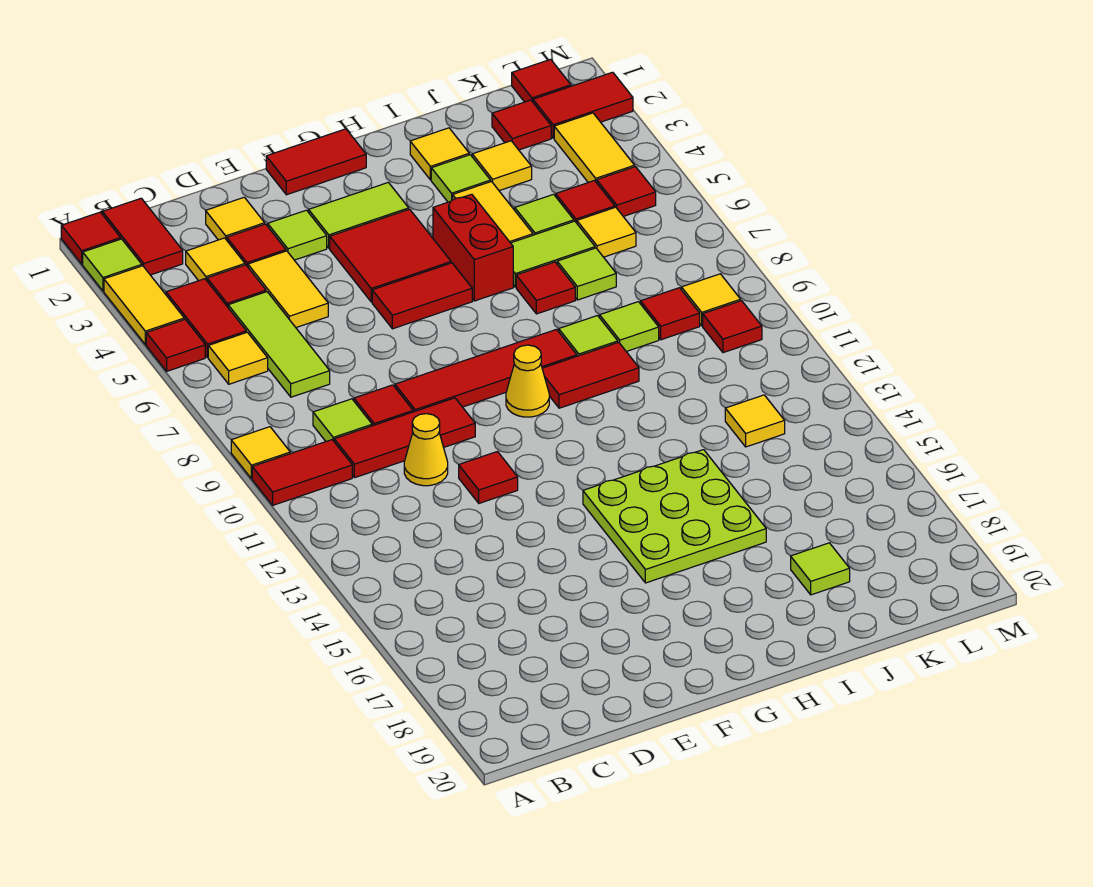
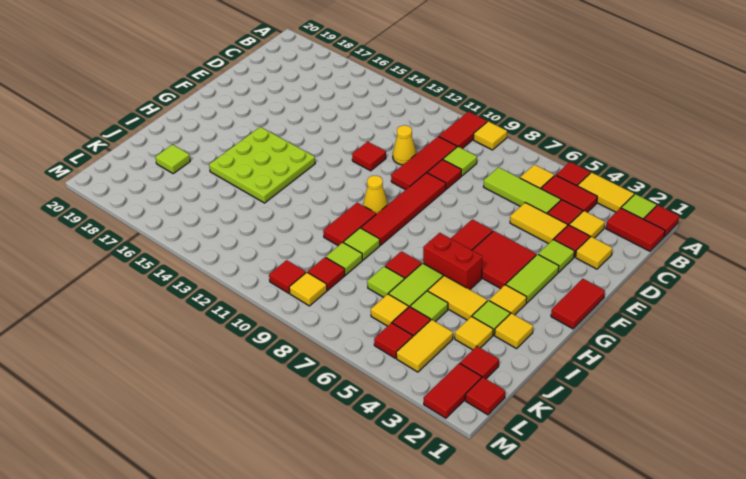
yellow 1x1 tile [725,395,785,447] -> yellow 1x1 tile moved to [489,285,527,315]
yellow 1x2 tile [554,113,635,183] -> yellow 1x2 tile turned to [396,320,453,372]

